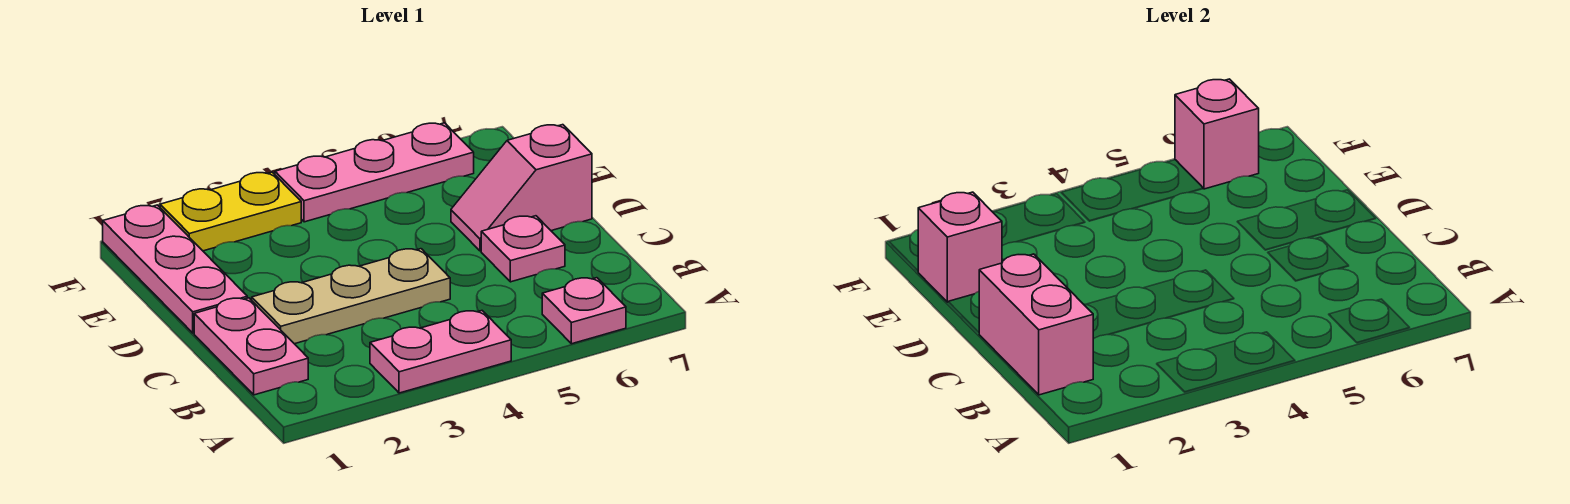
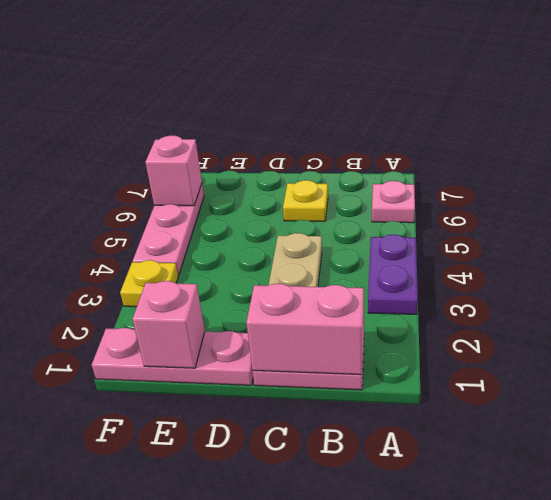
pink 1x2 plate [370,311,511,393] -> purple 1x2 plate [368,235,418,314]
pink 1x1 plate [481,216,565,282] -> yellow 1x1 plate [283,180,328,221]
pink 1x2 slope [451,125,592,251] -> none
yellow 1x2 plate [160,172,301,251] -> yellow 1x1 plate [120,260,178,307]

